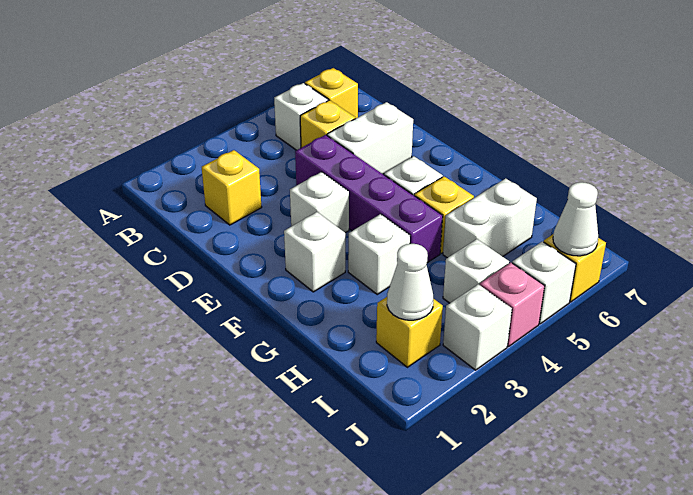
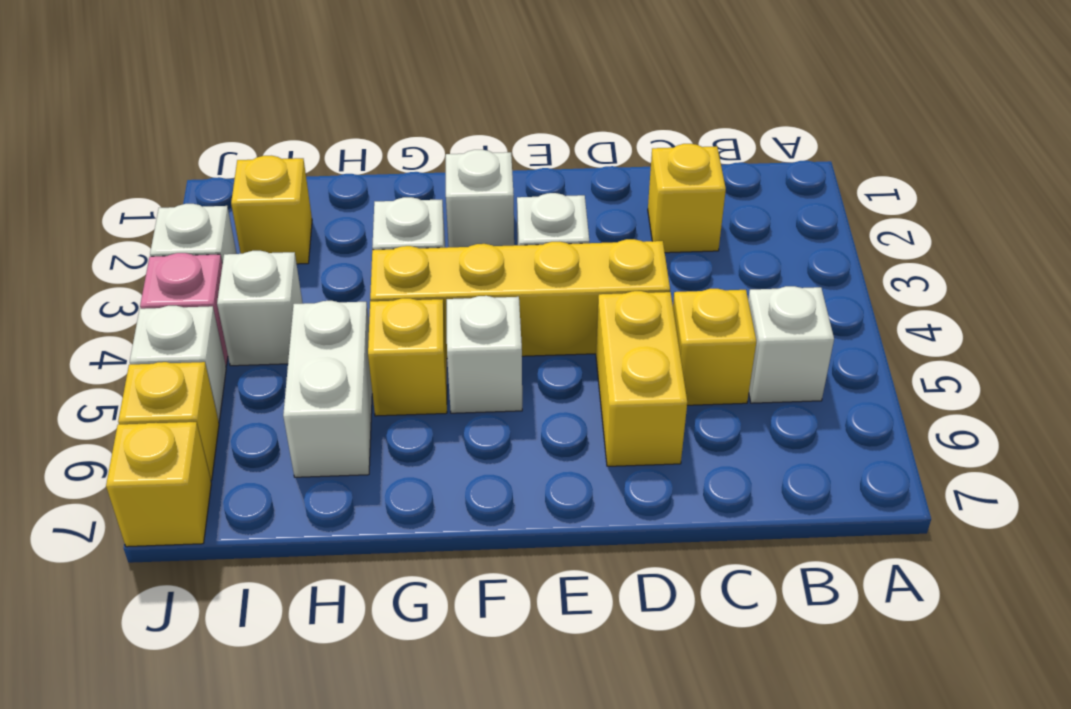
yellow 1x1 brick [305,68,358,119] -> yellow 1x1 brick moved to [106,422,211,547]
purple 1x4 brick [295,135,443,263] -> yellow 1x4 brick [370,239,670,358]
white 1x2 brick [327,102,413,174] -> yellow 1x2 brick [596,291,687,466]
white 1x1 cone [387,244,433,320] -> none
white 1x1 cone [553,182,598,256] -> none

